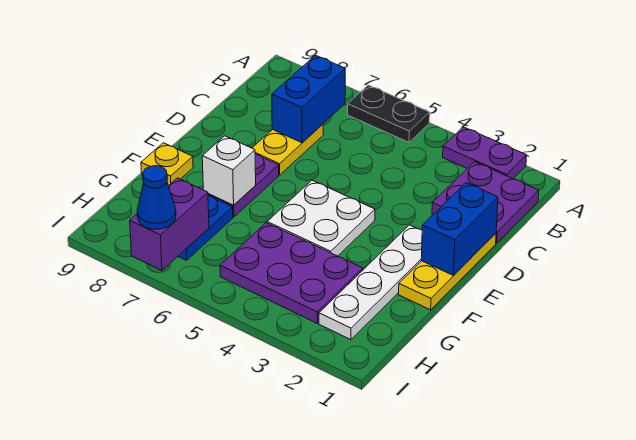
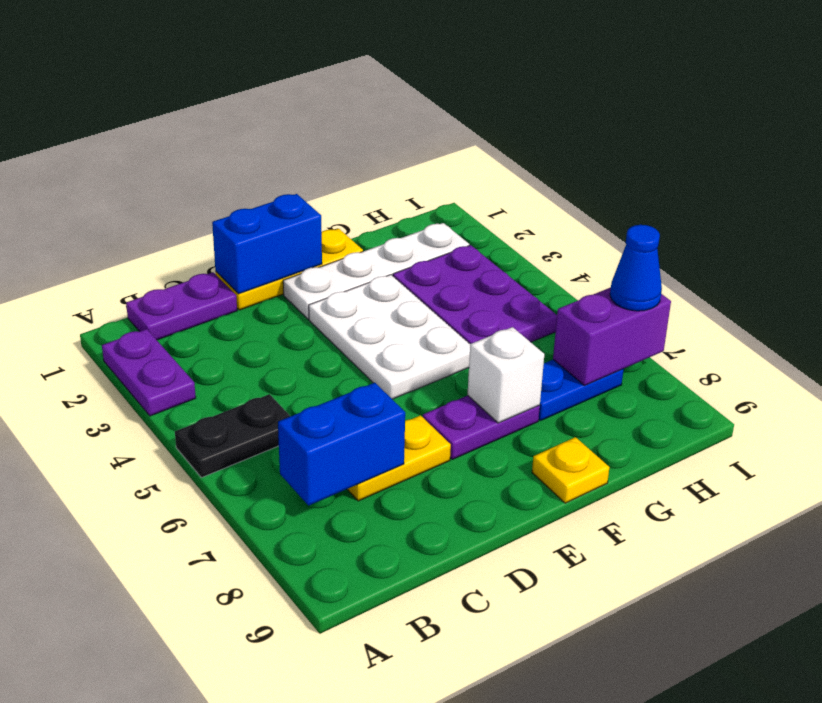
black 1x2 plate [348,85,430,142] -> black 1x2 plate turned to [175,394,290,478]
purple 2x2 plate [432,162,539,243] -> purple 1x2 plate [126,272,237,340]
white 2x2 plate [267,180,375,256] -> white 2x3 plate [309,275,470,399]

